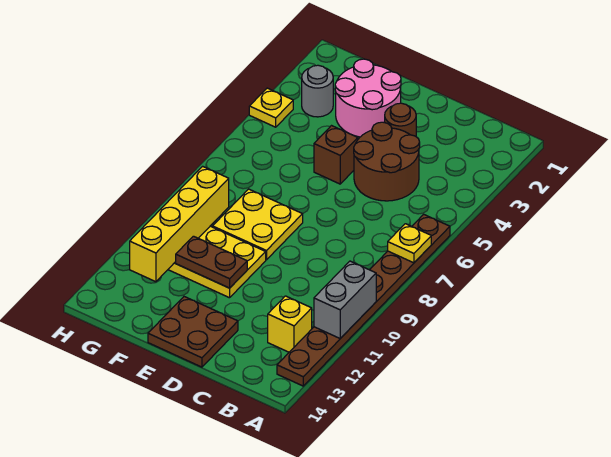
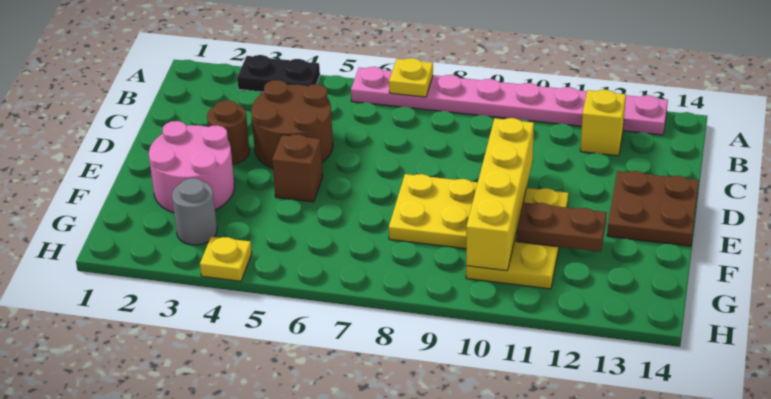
none -> black 1x2 plate [237,55,320,92]
brown 1x8 plate [277,214,450,386] -> pink 1x8 plate [351,67,668,135]
grey 1x2 brick [314,261,376,338] -> none
brown 1x2 plate [176,236,247,288] -> brown 1x2 plate turned to [516,203,607,252]
yellow 1x4 brick [130,166,229,282] -> yellow 1x4 brick turned to [466,118,534,271]

